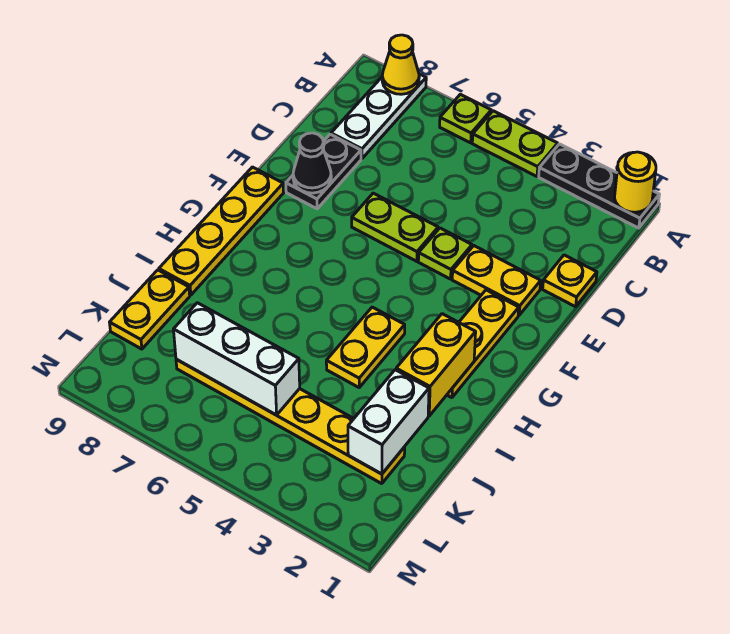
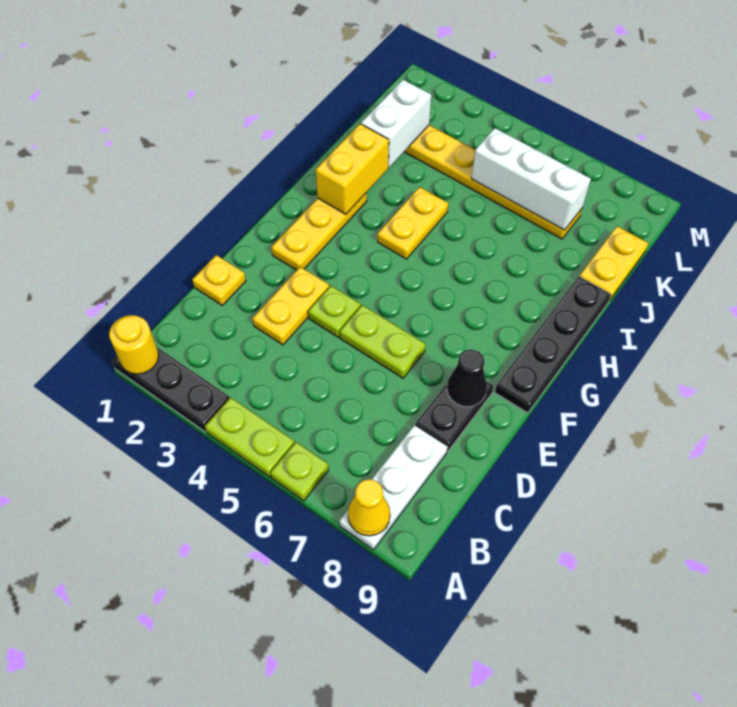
yellow 1x2 plate [452,246,541,315] -> yellow 1x2 plate turned to [253,267,329,345]
yellow 1x4 plate [159,167,284,295] -> black 1x4 plate [495,277,611,413]

